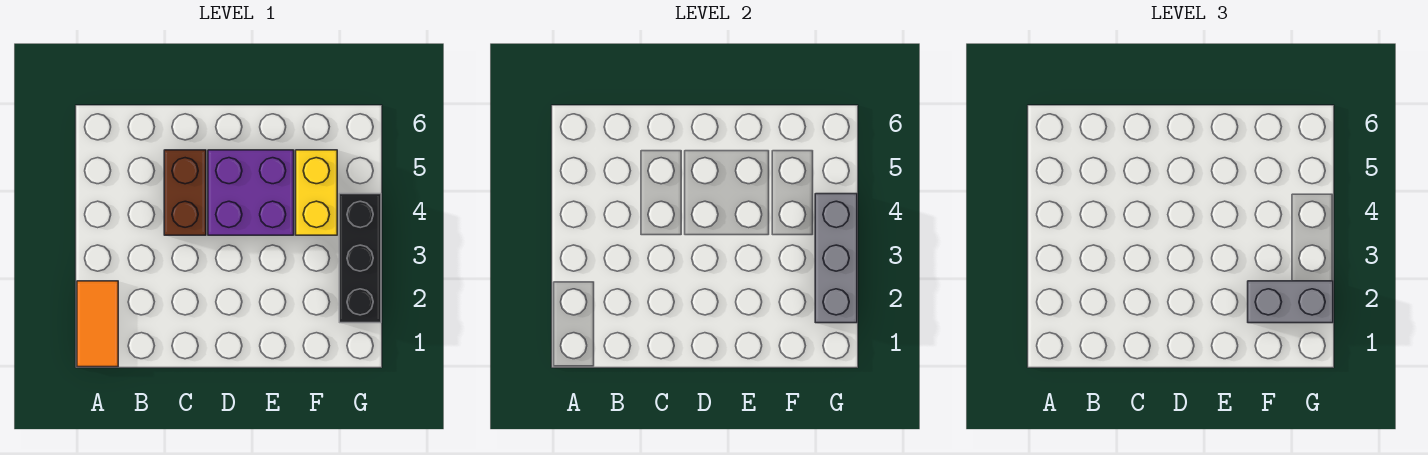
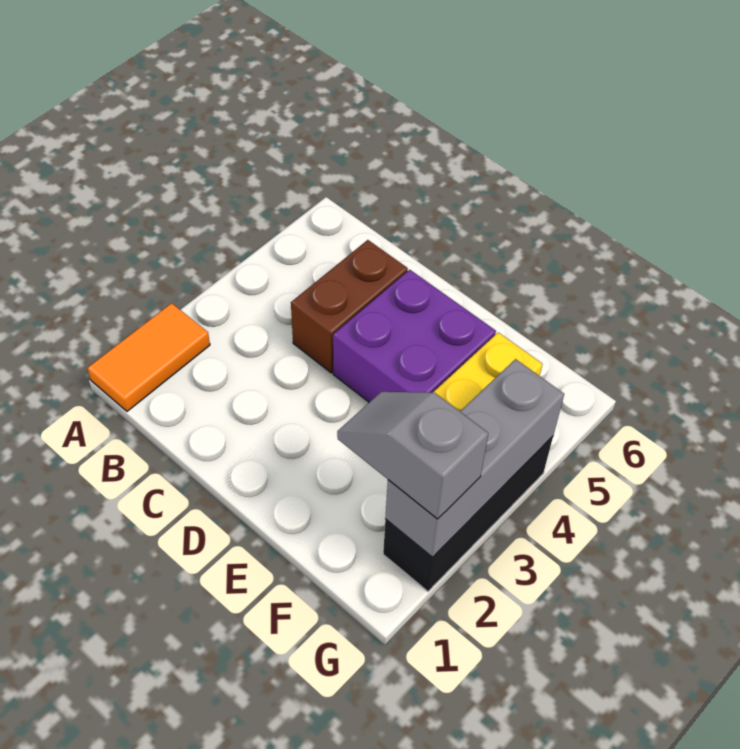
grey 1x2 brick [1248,281,1333,323] -> grey 1x2 slope [337,392,488,519]

